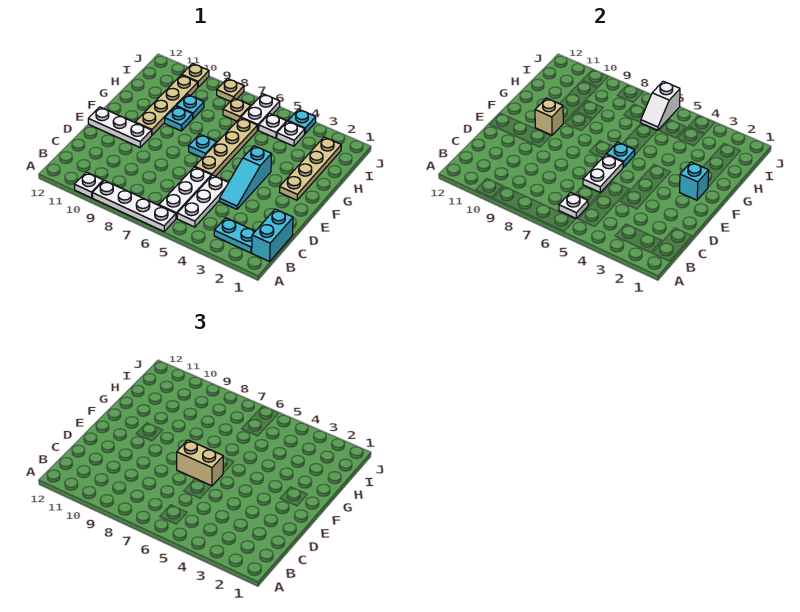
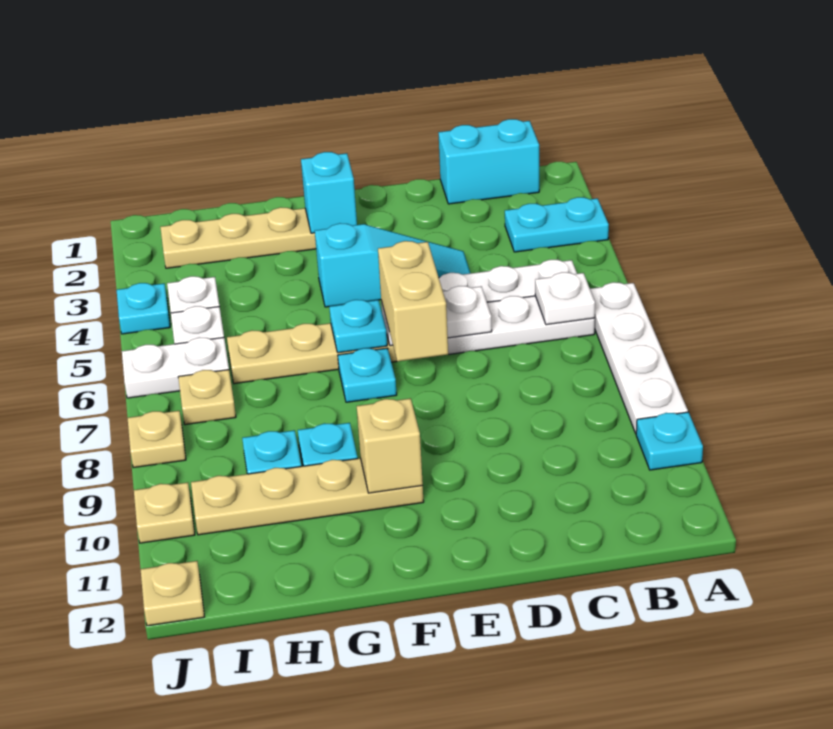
white 1x1 plate [74,172,103,198] -> cyan 1x1 plate [636,412,703,470]
cyan 1x2 plate [214,218,255,253] -> cyan 1x2 plate turned to [505,197,609,252]
white 1x3 plate [88,107,152,147] -> none
white 1x2 slope [641,81,680,130] -> none
none -> tan 1x1 plate [141,561,204,626]

